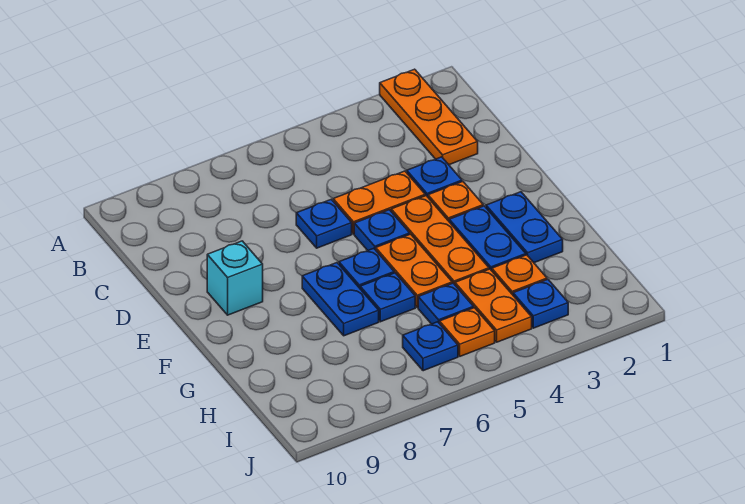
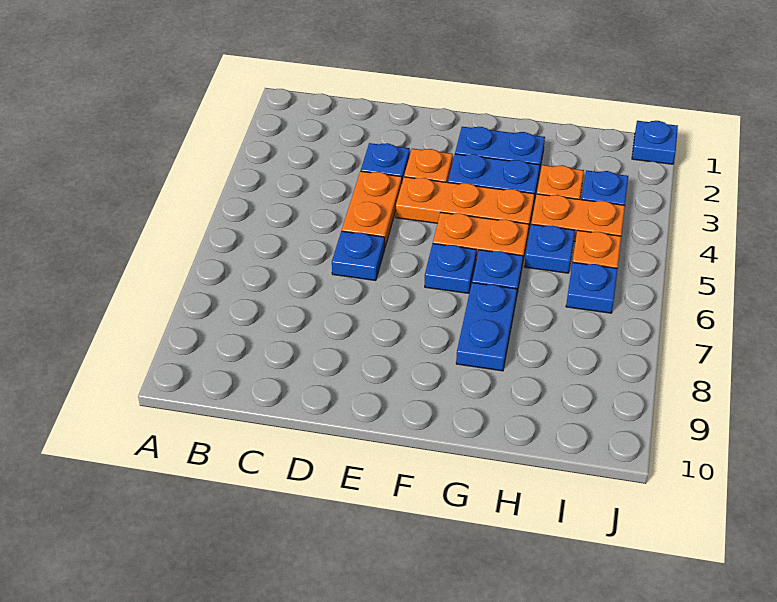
orange 1x3 plate [380,69,478,165] -> none
blue 1x1 plate [354,210,410,250] -> blue 1x1 plate moved to [632,121,678,164]
cyan 1x1 brick [207,241,263,315] -> none
blue 1x2 plate [302,263,379,336] -> blue 1x2 plate turned to [456,283,517,371]

